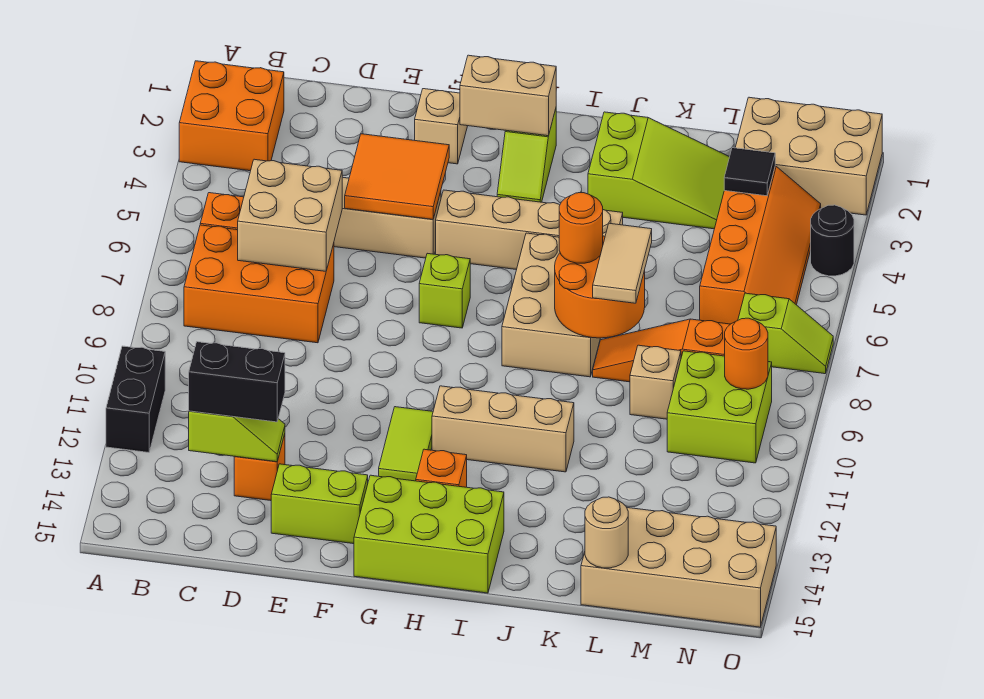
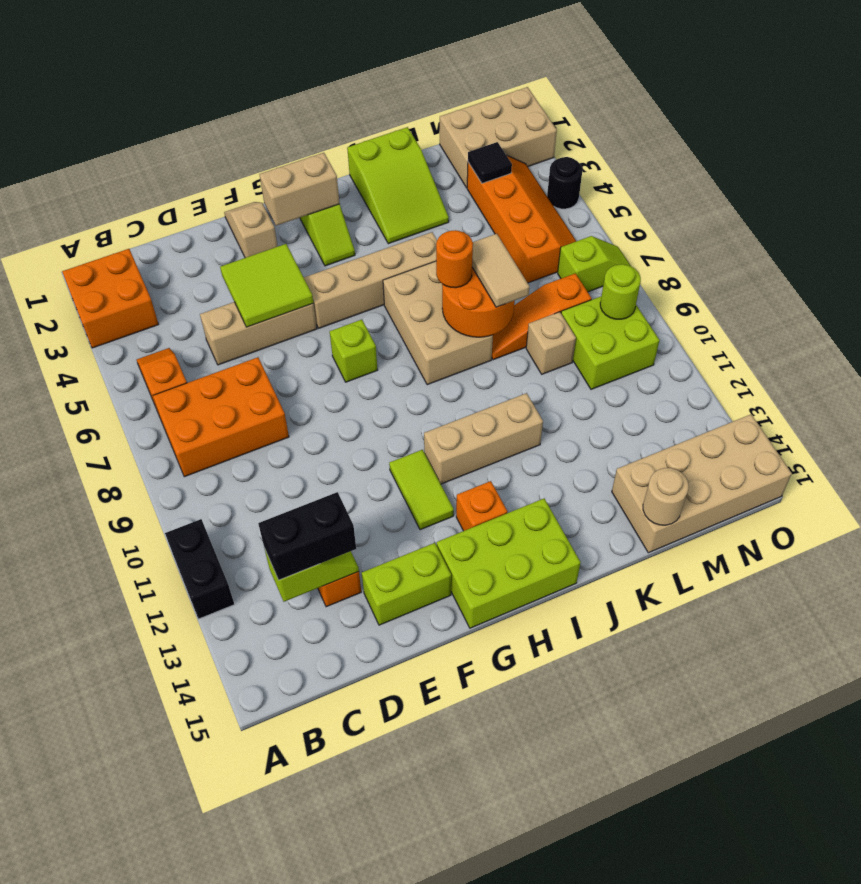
tan 2x2 brick [238,159,342,271] -> none
orange 2x2 tile [345,134,449,219] -> lime 2x2 tile [220,244,313,327]
lime 2x3 slope [588,112,729,229] -> lime 2x3 slope turned to [347,127,449,244]
orange 1x1 round brick [725,318,768,389] -> lime 1x1 round brick [600,264,641,319]

